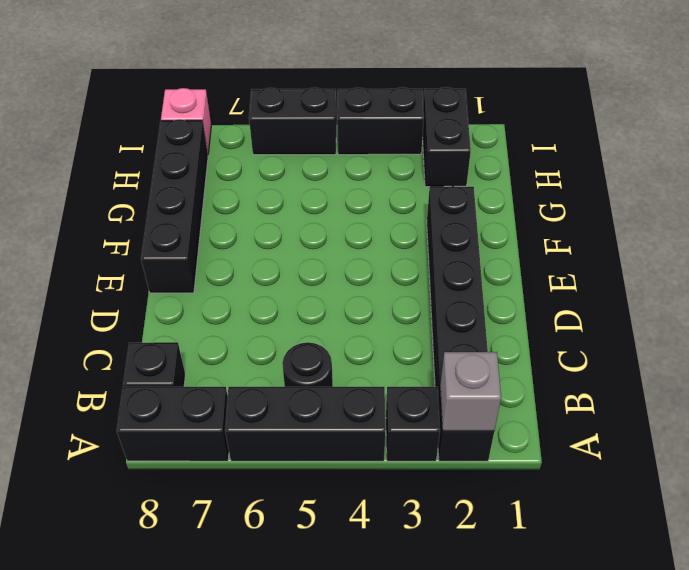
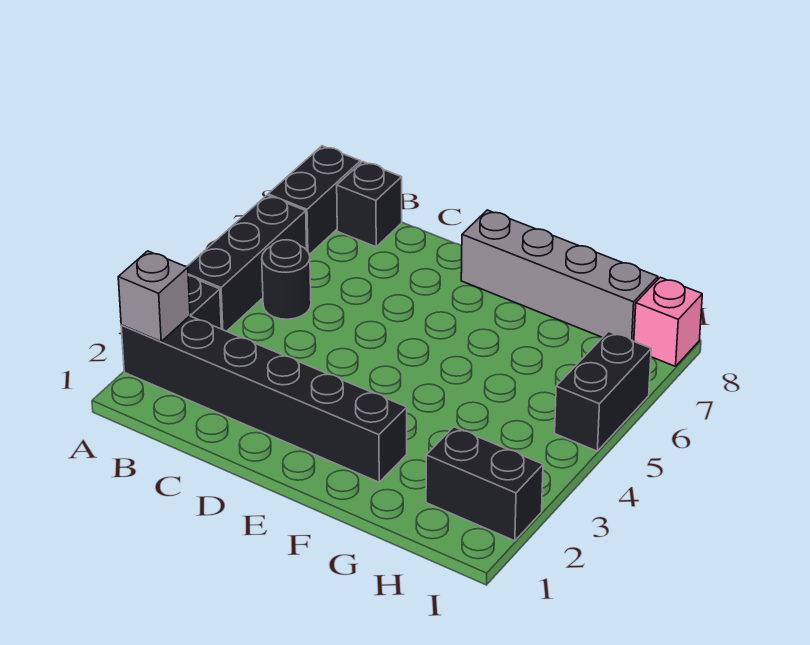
black 1x4 brick [141,119,208,293] -> grey 1x4 brick [461,210,658,341]
black 1x2 brick [337,87,424,155] -> none

